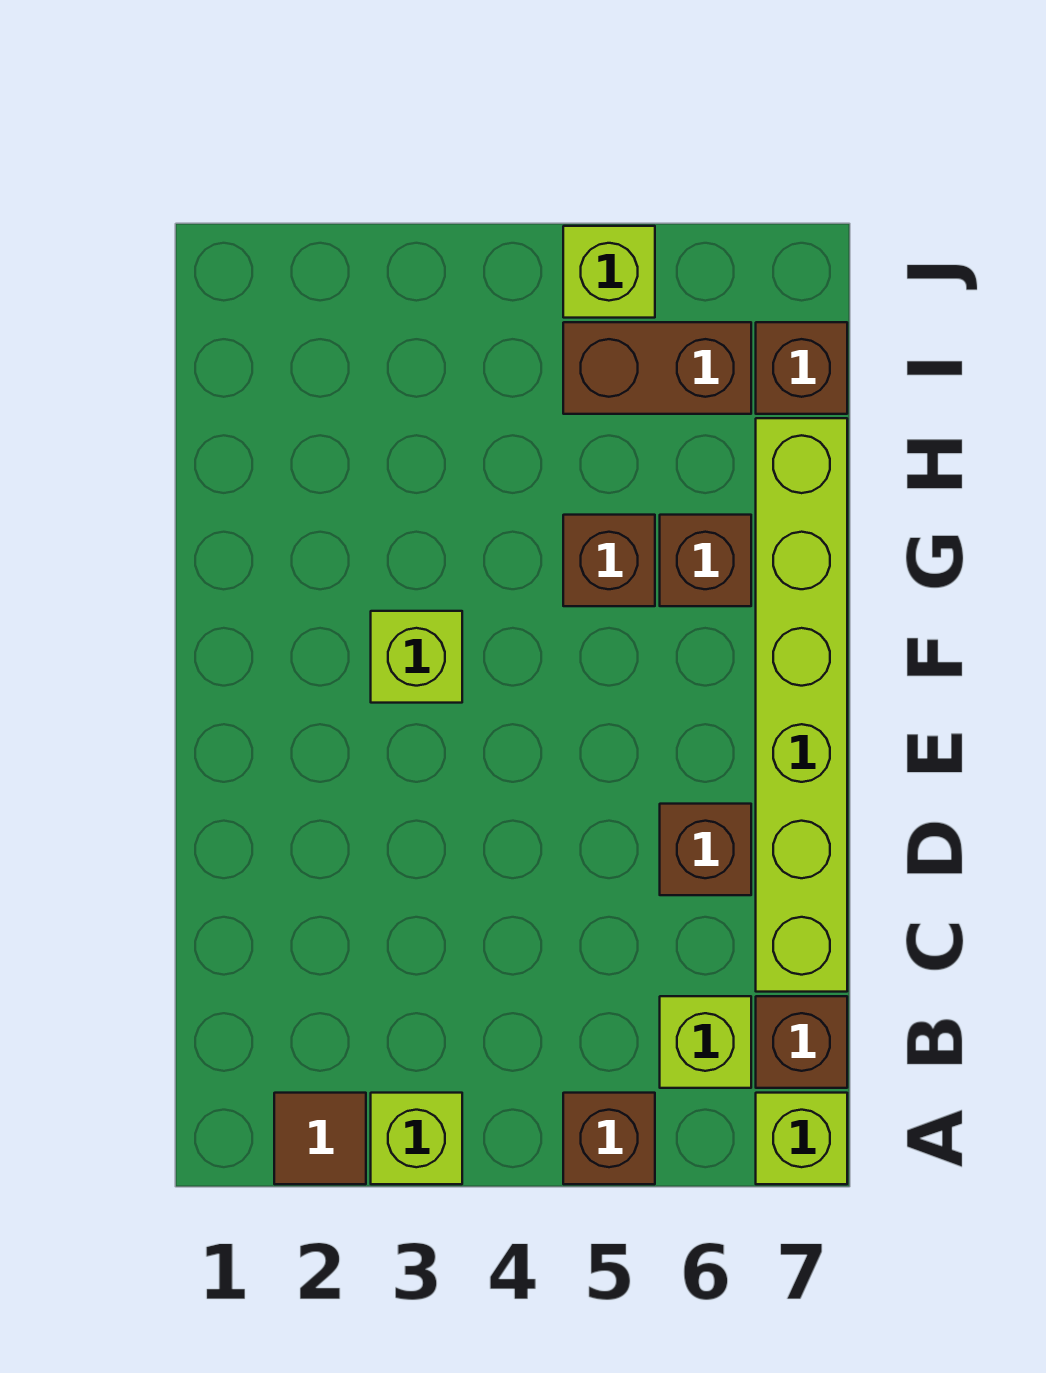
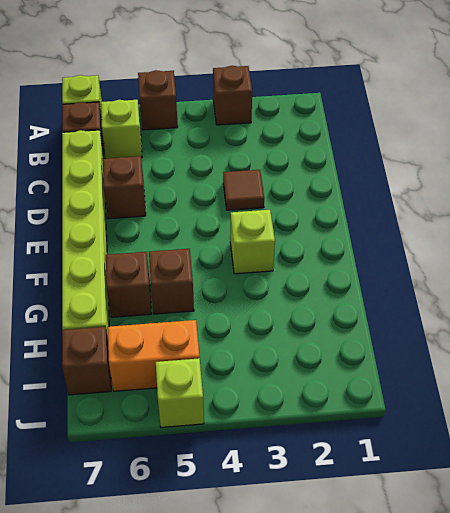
brown 1x1 tile [274,1093,366,1184] -> brown 1x1 tile moved to [223,170,264,210]
lime 1x1 brick [371,1093,462,1184] -> brown 1x1 brick [213,66,252,125]
brown 1x2 brick [563,322,751,414] -> orange 1x2 brick [108,320,200,391]

